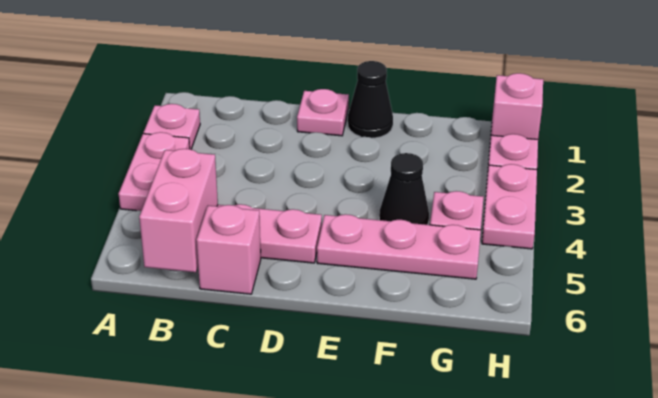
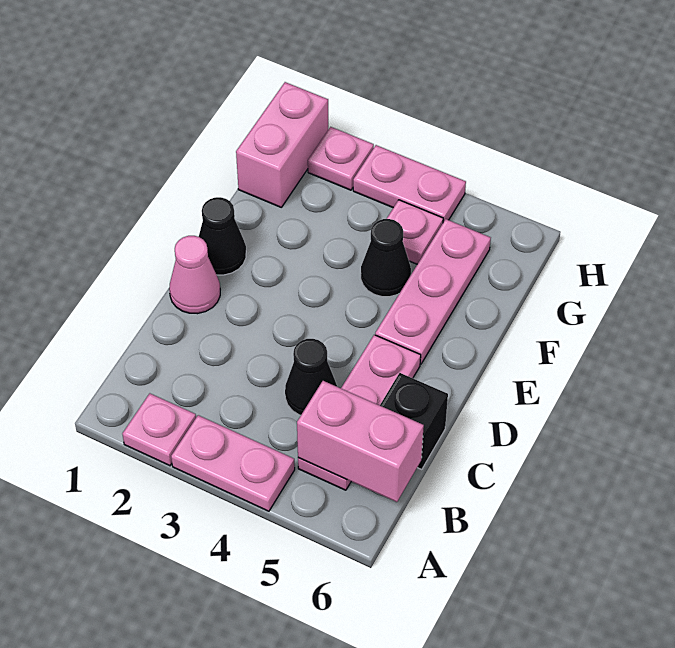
none -> black 1x1 cone [285,339,337,415]
pink 1x1 brick [197,205,261,294] -> black 1x1 brick [380,373,448,470]
pink 1x1 plate [297,89,349,136] -> pink 1x1 cone [169,236,220,314]
pink 1x1 brick [490,73,543,141] -> pink 1x2 brick [236,82,328,207]

